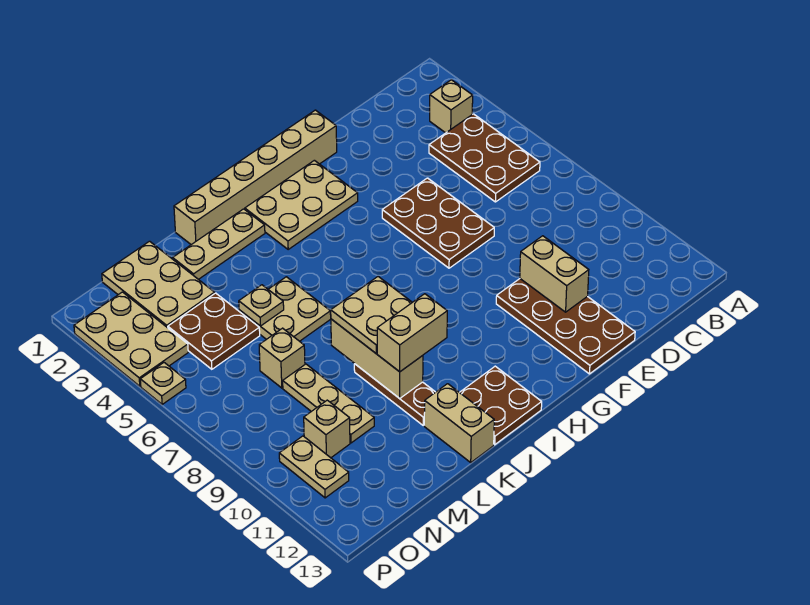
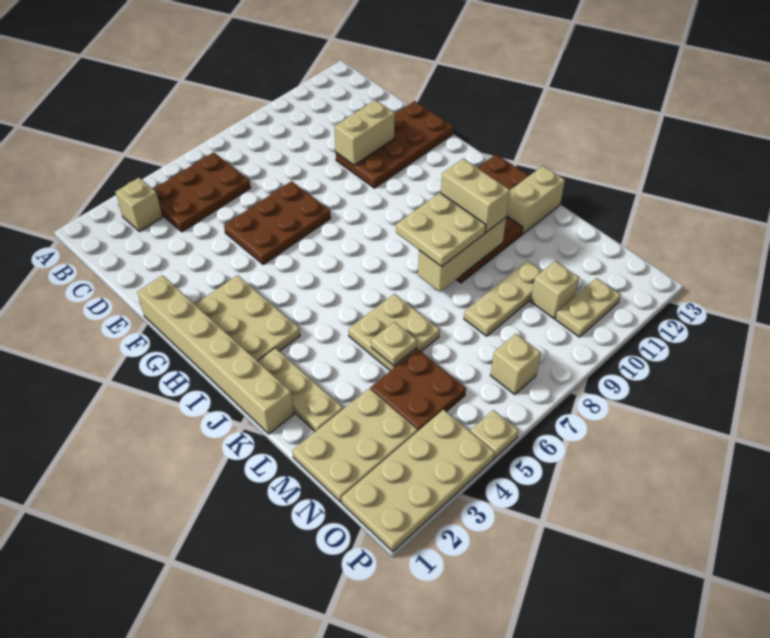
tan 1x1 brick [259,328,305,388] -> tan 1x1 brick moved to [491,334,541,395]
tan 2x3 plate [74,292,188,386] -> tan 2x4 plate [342,410,495,552]

